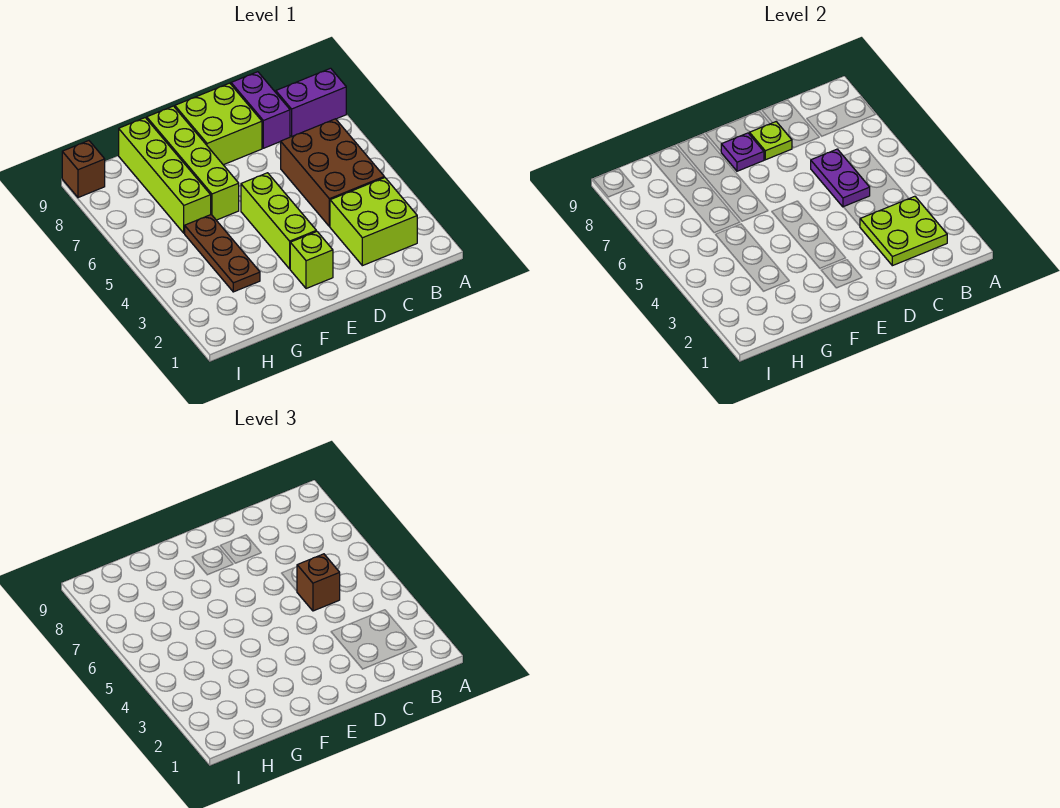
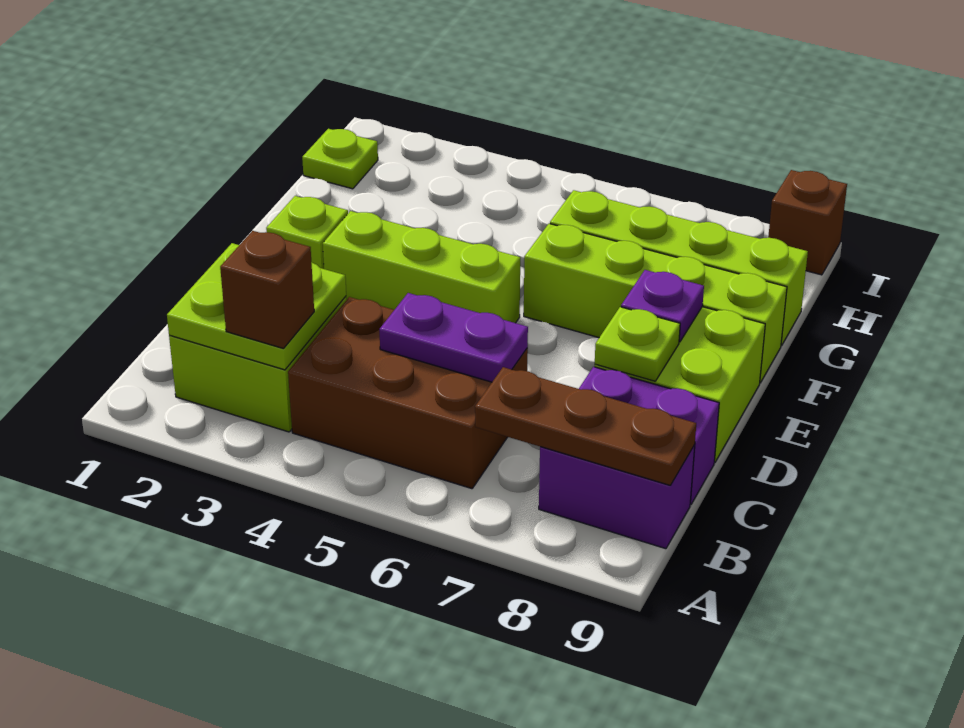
purple 1x2 brick [276,68,346,137] -> purple 1x2 brick turned to [539,445,695,549]
brown 1x1 brick [297,554,340,611] -> brown 1x1 brick moved to [220,231,314,349]
brown 1x3 plate [185,215,260,292] -> brown 1x3 plate moved to [475,367,696,485]
none -> lime 1x1 plate [302,129,378,189]

